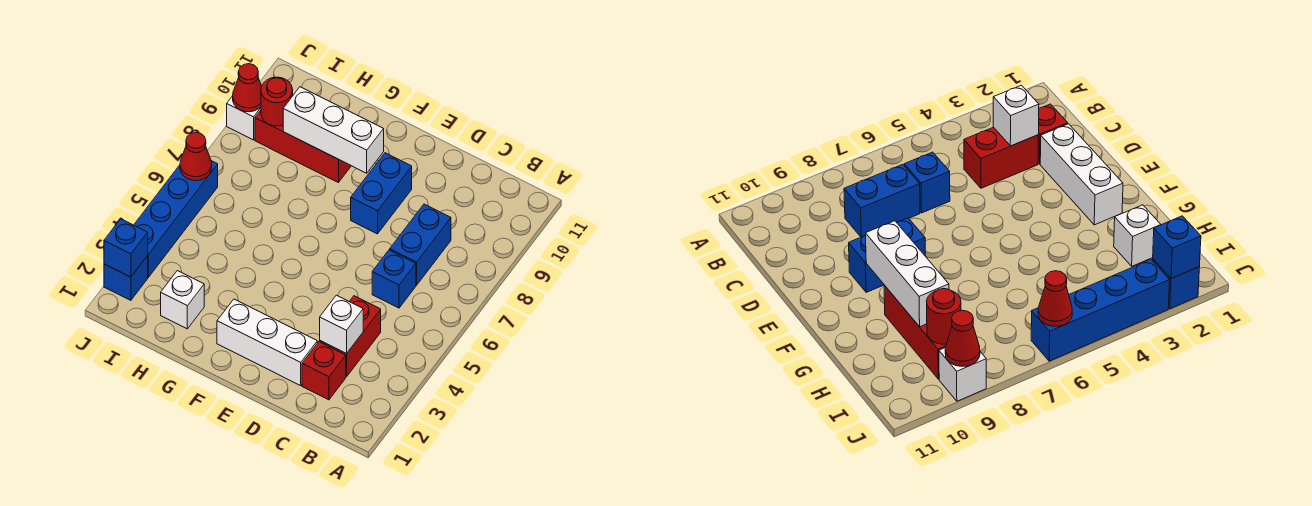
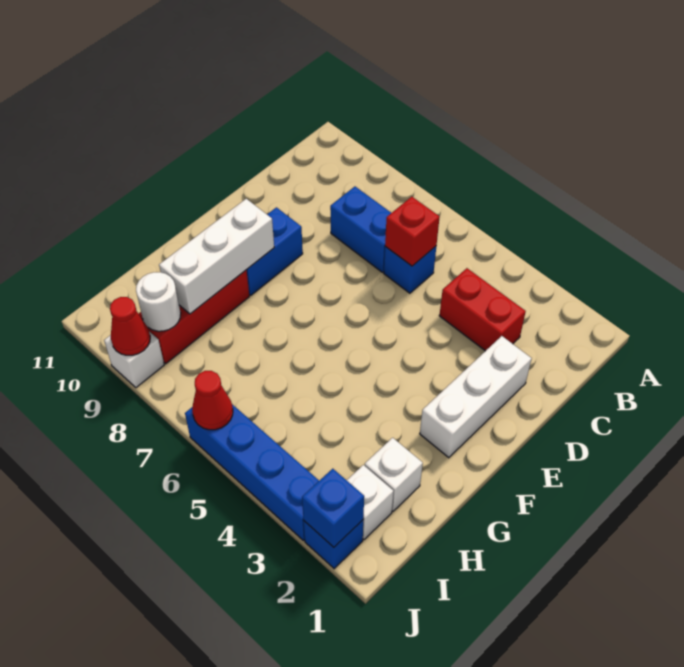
red 1x1 brick [302,342,346,400] -> red 1x1 brick moved to [385,197,440,266]
white 1x1 brick [320,295,363,354] -> white 1x1 brick moved to [347,465,393,540]
blue 1x2 brick [351,153,412,234] -> blue 1x2 brick turned to [247,207,303,295]
red 1x1 round brick [261,77,293,126] -> white 1x1 round brick [136,272,181,331]

